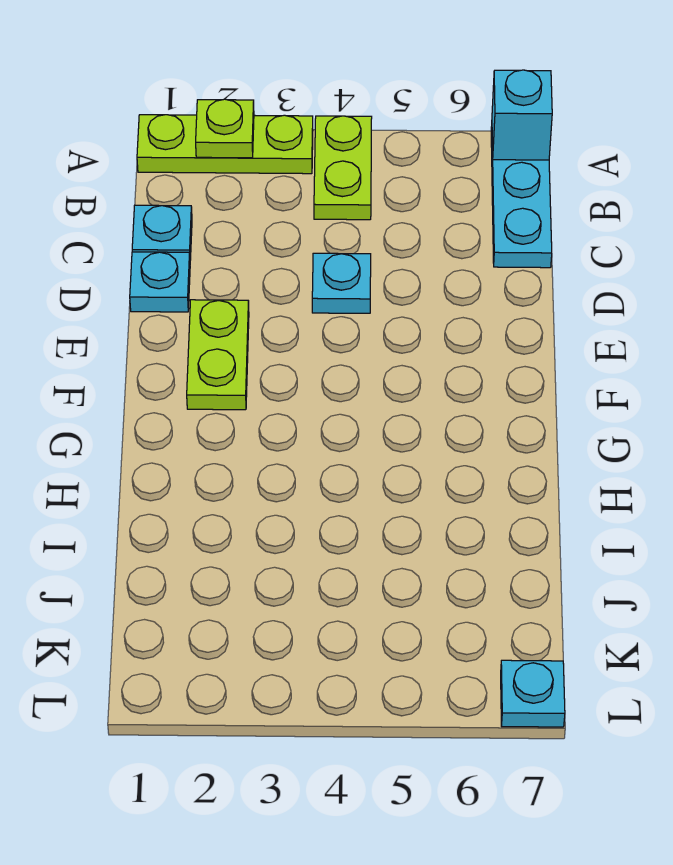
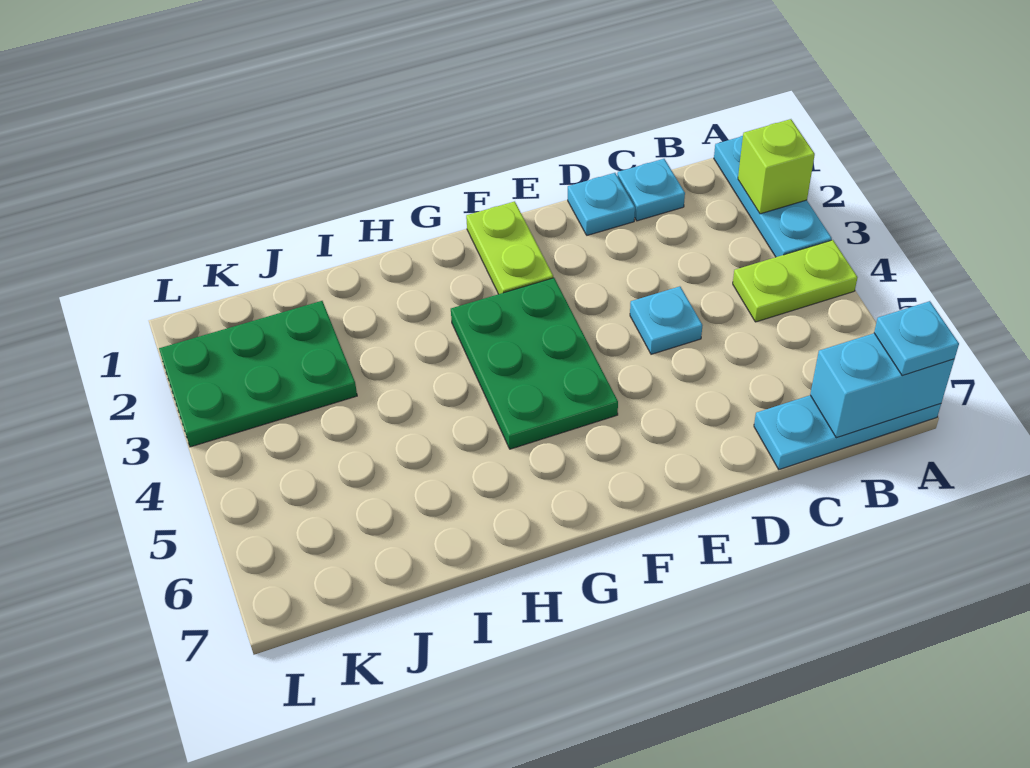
lime 1x3 plate [137,115,313,174] -> cyan 1x3 plate [714,136,832,257]
lime 1x1 plate [196,99,254,158] -> lime 1x1 brick [738,119,815,214]
cyan 1x1 brick [492,70,552,160] -> cyan 1x2 brick [810,333,954,438]
lime 1x2 plate [187,300,249,410] -> lime 1x2 plate turned to [466,201,553,294]
none -> green 2x3 plate [451,278,618,449]
none -> green 2x3 plate [159,301,357,447]
cyan 1x1 plate [501,660,565,727] -> cyan 1x1 plate moved to [874,301,959,376]

